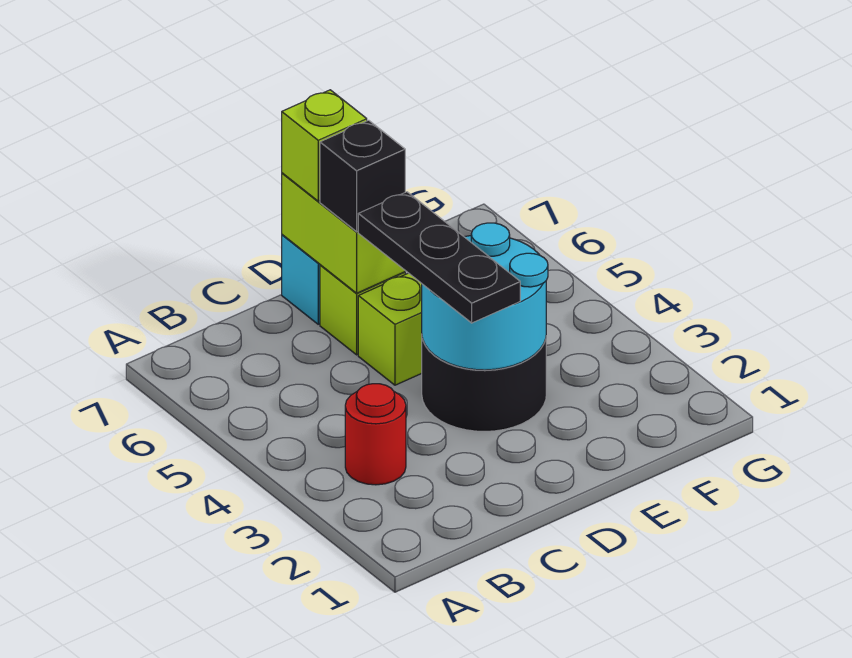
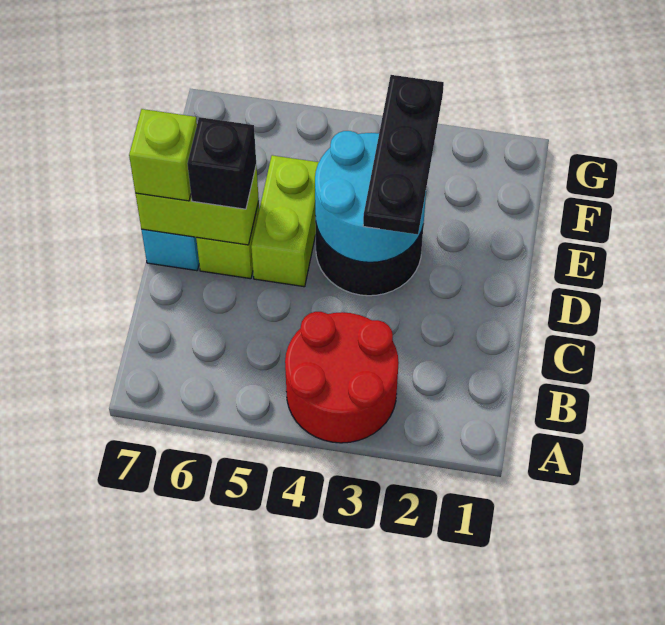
red 1x1 round brick [345,384,406,485] -> red 2x2 round brick [285,312,399,443]
black 1x3 plate [358,192,520,323] -> black 1x3 plate turned to [363,75,444,234]

